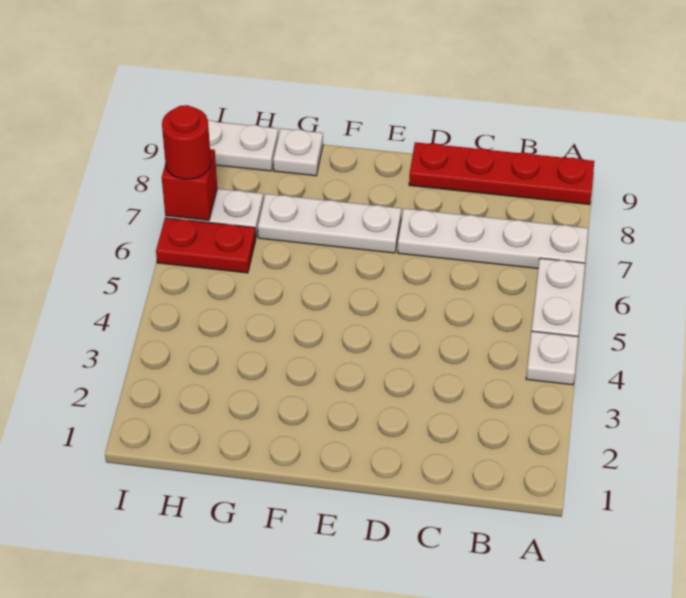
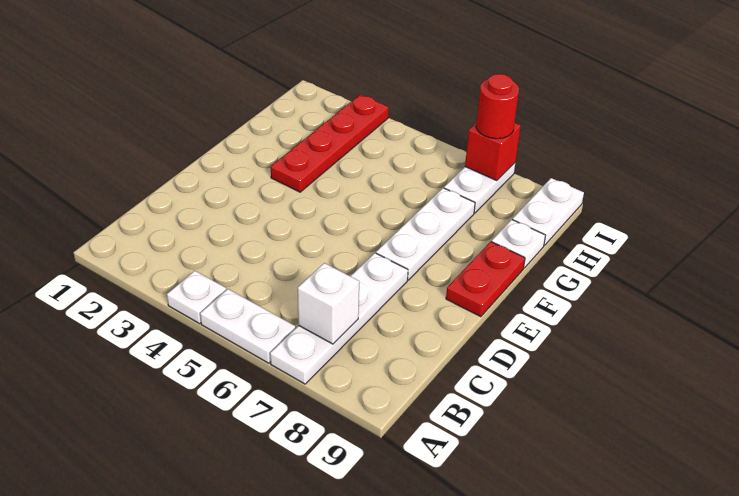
red 1x4 plate [409,142,594,205] -> red 1x4 plate moved to [271,95,389,192]
none -> white 1x1 brick [298,263,359,344]
red 1x2 plate [156,218,256,273] -> red 1x2 plate moved to [446,242,525,317]

